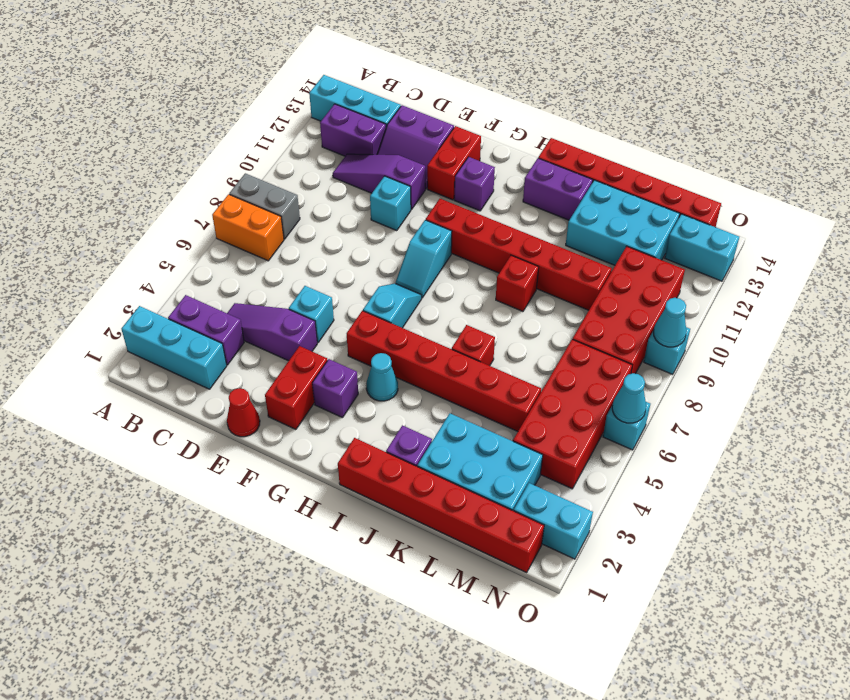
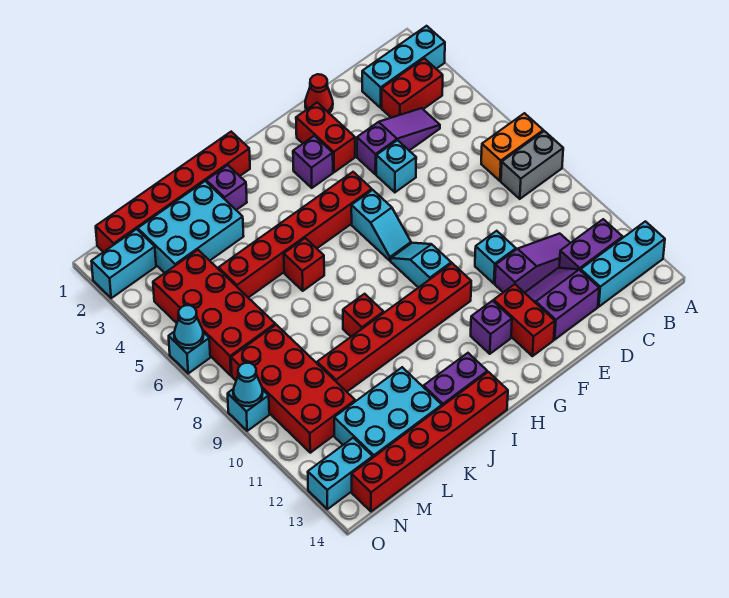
purple 1x2 brick [168,295,244,365] -> red 1x2 brick [382,58,443,118]
cyan 1x1 cone [366,353,398,401] -> none

